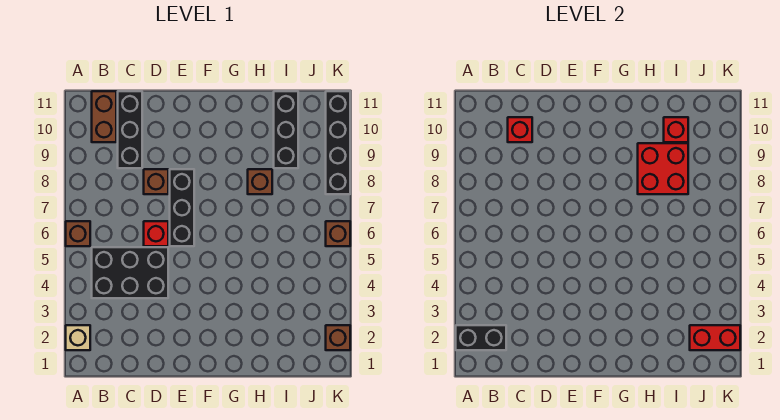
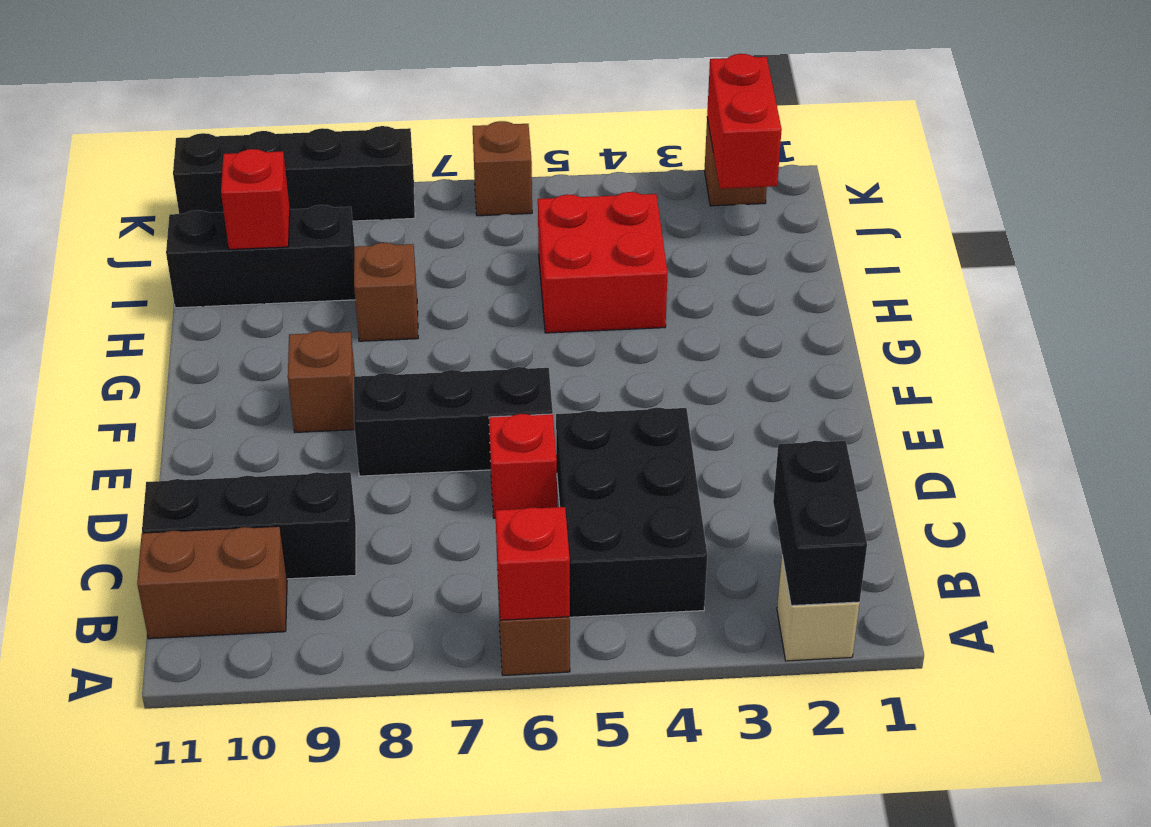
red 1x1 brick [508,117,532,142] -> red 1x1 brick moved to [495,507,570,620]
brown 1x1 brick [144,169,168,194] -> brown 1x1 brick moved to [288,331,355,432]
red 2x2 brick [638,143,688,194] -> red 2x2 brick moved to [538,192,668,333]

